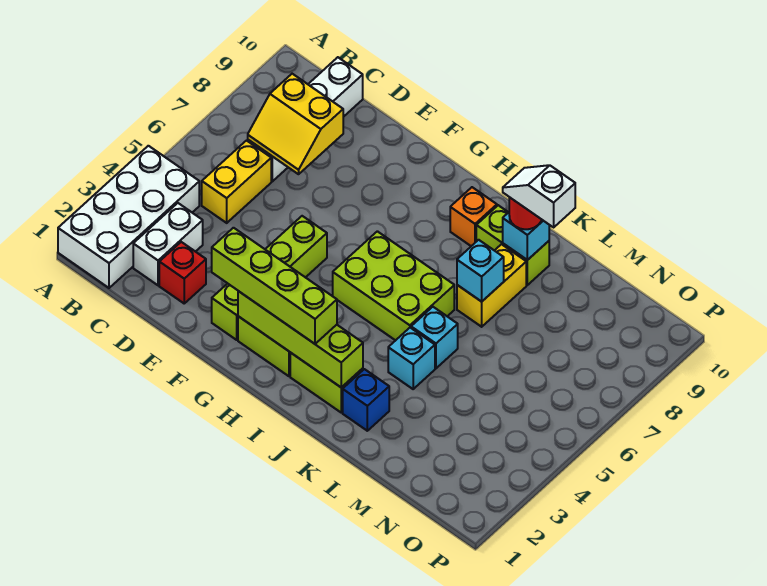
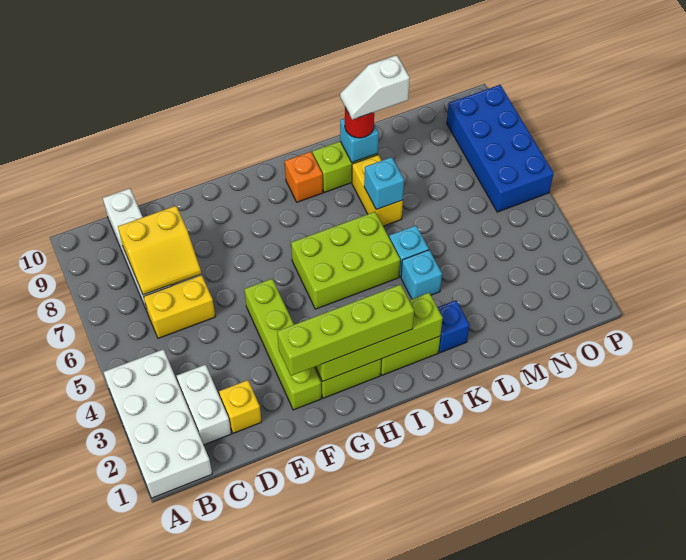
yellow 1x2 brick [202,141,271,223] -> yellow 1x2 brick turned to [144,275,215,338]
red 1x1 brick [159,242,206,303] -> yellow 1x1 brick [219,380,262,433]
none -> blue 2x4 brick [447,85,554,212]

